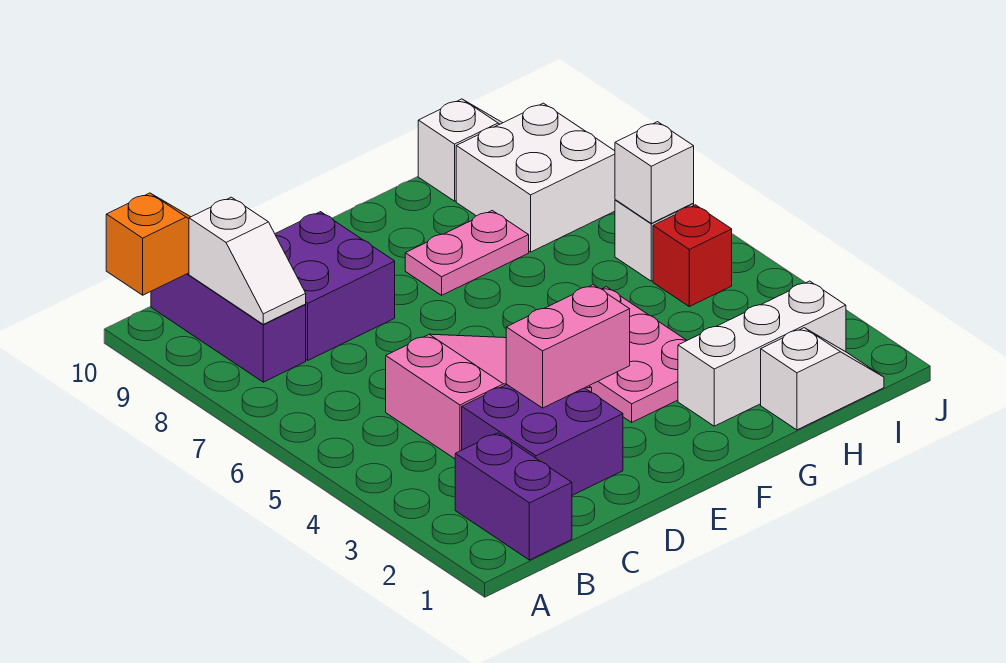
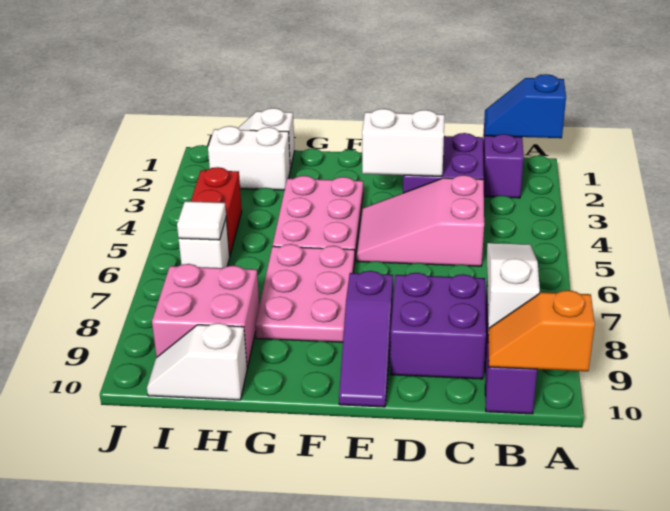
none -> blue 1x2 slope [484,74,566,138]
white 1x2 slope [189,197,306,324] -> white 1x3 slope [487,243,540,335]
pink 1x2 brick [506,285,630,408] -> white 1x2 brick [362,109,445,176]
none -> purple 1x3 slope [339,271,393,407]
pink 1x2 plate [405,211,529,295] -> pink 2x3 plate [255,244,355,342]
white 1x3 brick [678,281,846,426] -> white 1x2 brick [208,126,290,190]
white 2x2 brick [456,103,615,252] -> pink 2x2 brick [152,264,259,368]
red 1x1 brick [653,205,732,307] -> red 1x2 brick [191,167,242,257]
white 1x1 brick [615,122,694,223] -> white 1x1 tile [177,201,226,240]

